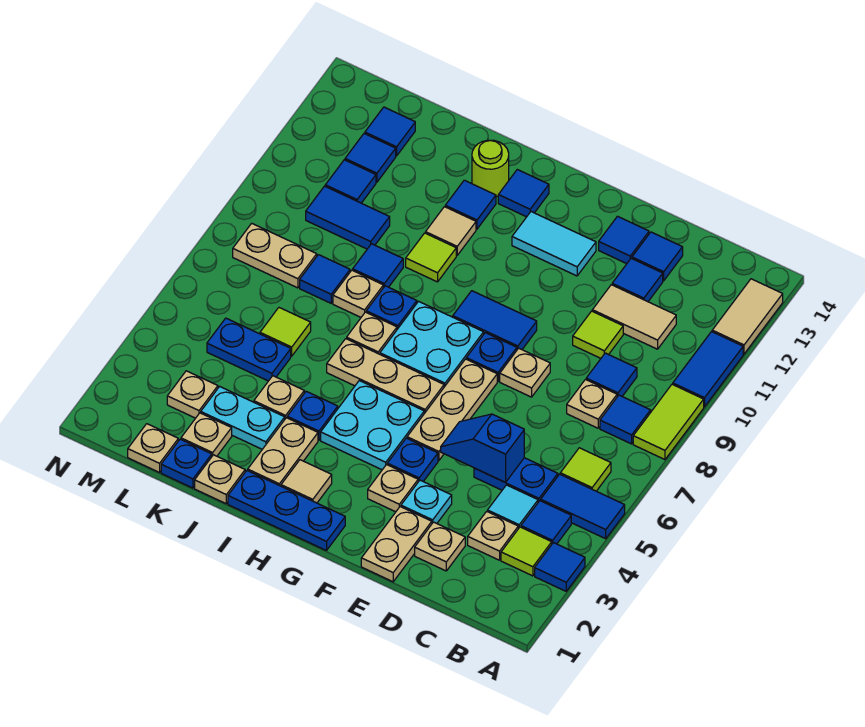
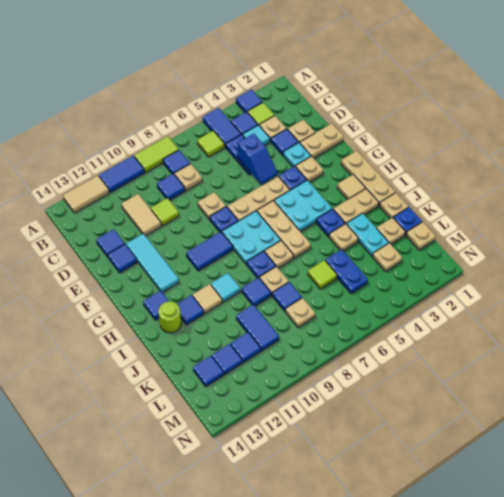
blue 1x1 tile [612,258,663,302] -> blue 1x1 tile moved to [271,129,299,155]
blue 1x2 tile [453,291,537,350] -> blue 1x2 tile turned to [186,232,233,271]
cyan 1x2 tile [512,212,596,276] -> cyan 1x3 tile [126,234,179,292]
blue 1x3 plate [228,471,345,551] -> tan 1x3 plate [341,151,395,206]
lime 1x1 tile [406,233,456,282] -> cyan 1x1 tile [211,273,240,302]
tan 1x2 plate [233,223,317,288] -> tan 1x1 plate [285,298,315,327]

